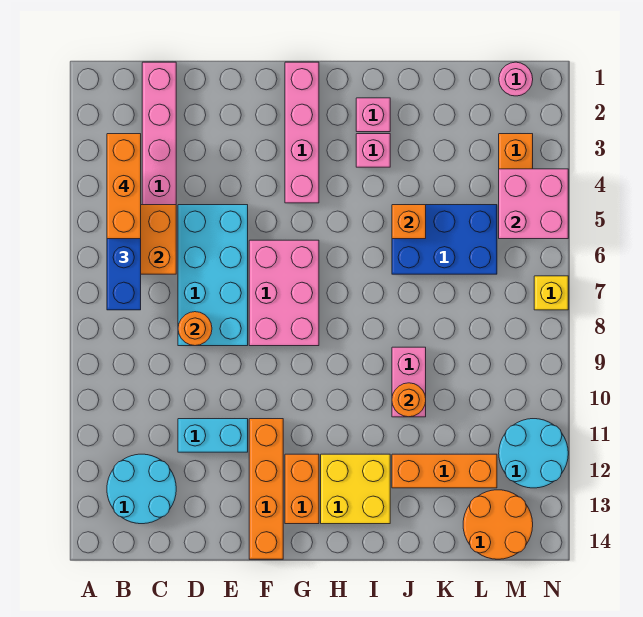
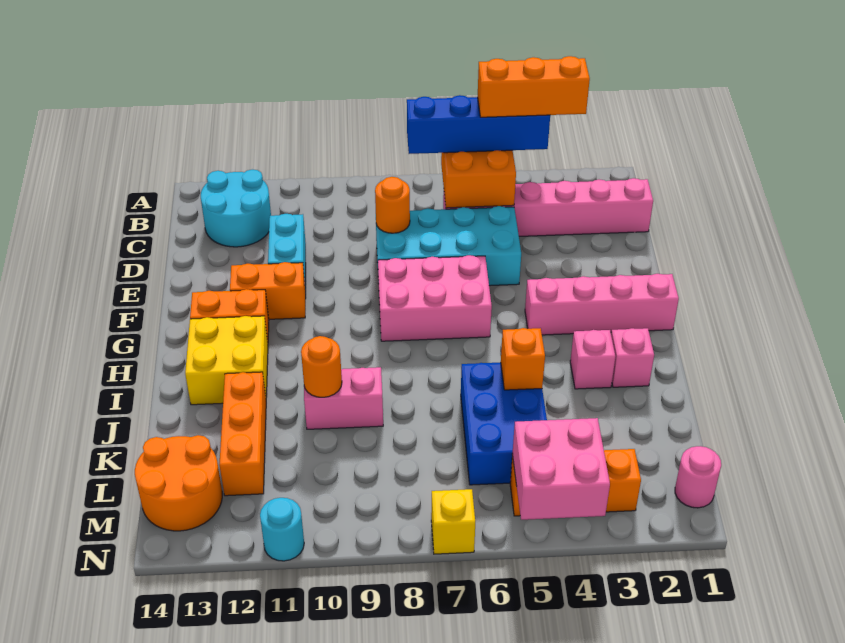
orange 1x4 brick [249,419,283,559] -> orange 1x2 brick [230,262,306,319]
cyan 2x2 round brick [499,419,568,488] -> cyan 1x1 round brick [260,498,304,561]

